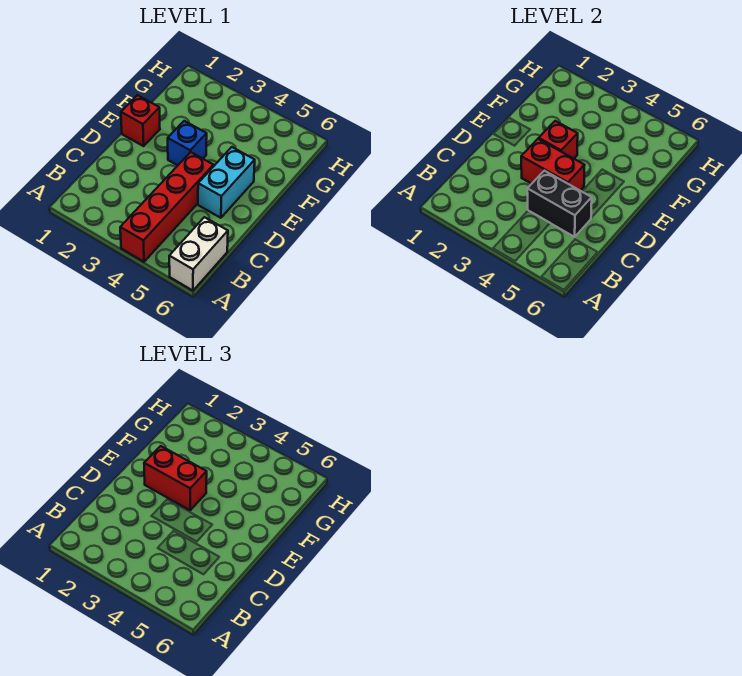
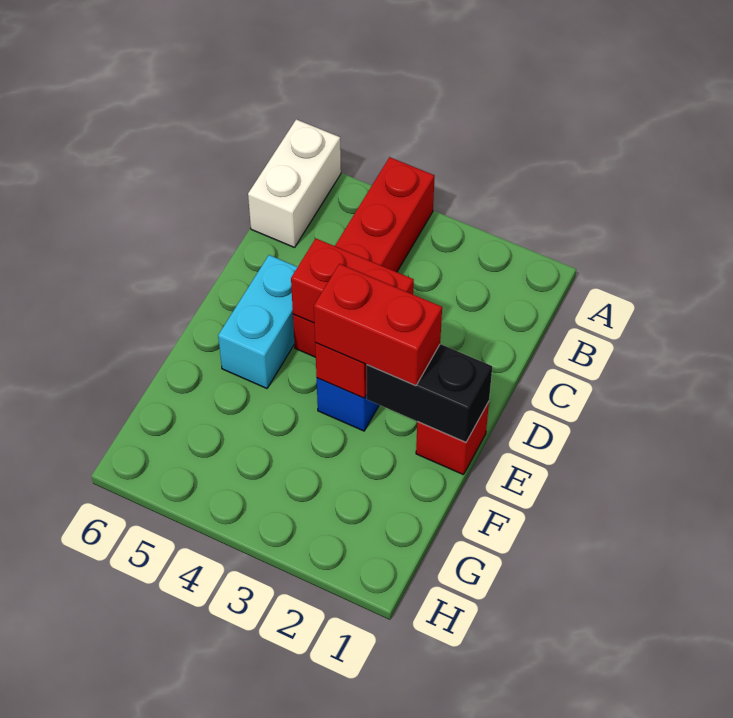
black 1x2 brick [527,171,592,237] -> black 1x2 brick moved to [367,344,492,442]

